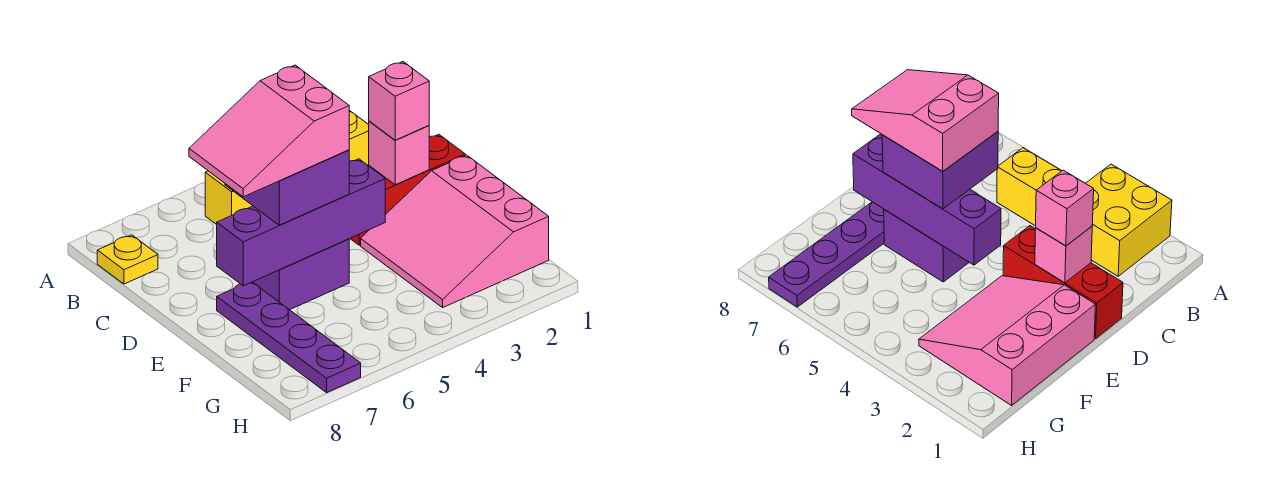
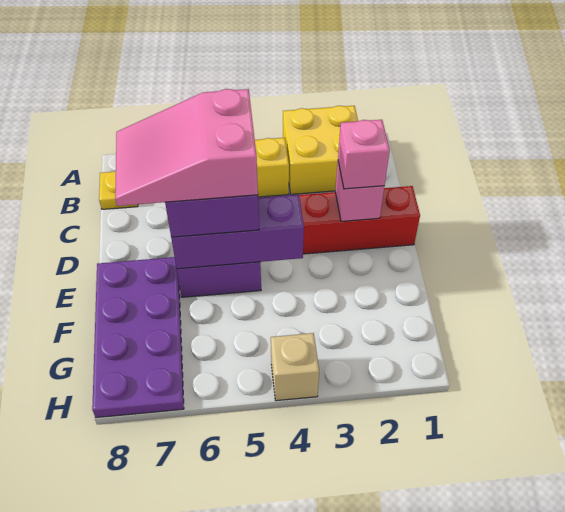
pink 3x3 slope [361,155,549,307] -> none
purple 1x4 brick [217,159,385,286] -> purple 1x3 brick [171,194,304,269]
purple 1x4 plate [217,282,361,393] -> purple 2x4 plate [92,257,184,418]
none -> tan 1x1 brick [271,333,319,401]

